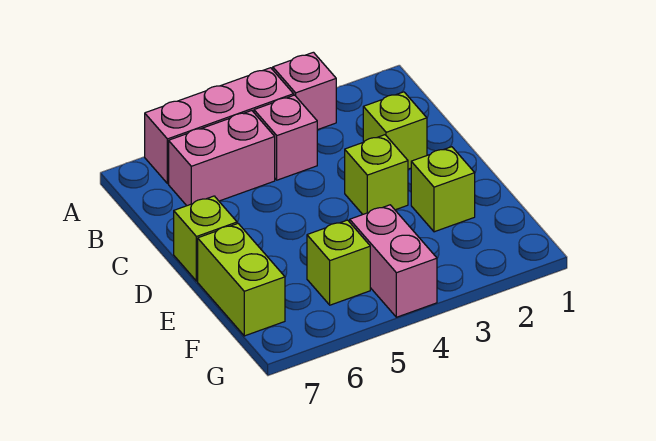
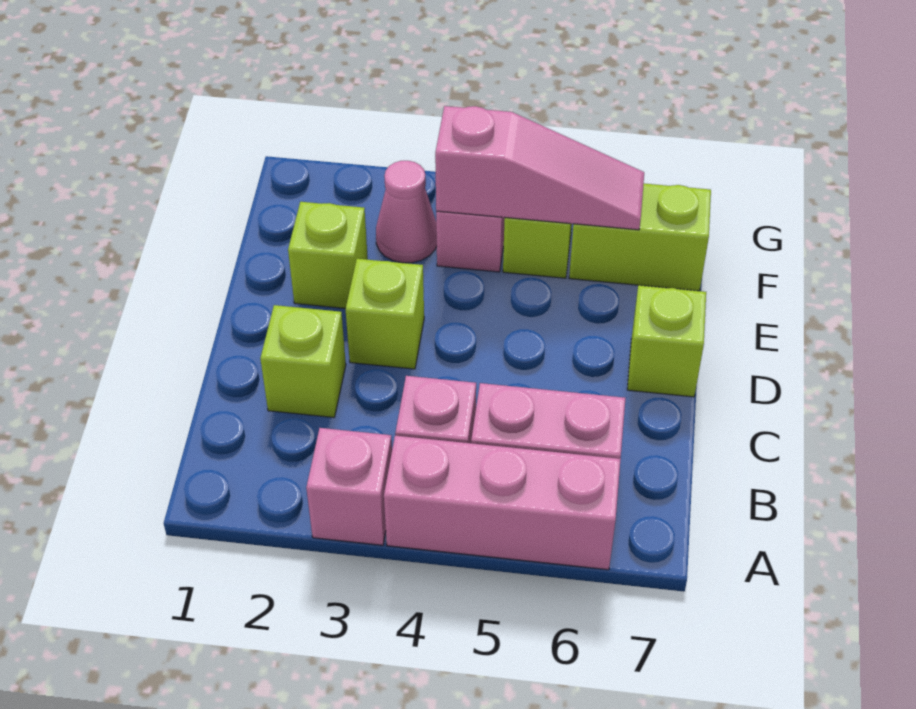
lime 1x2 brick [198,224,285,336] -> lime 1x2 brick turned to [569,184,711,291]
none -> pink 1x1 cone [376,161,437,263]
none -> pink 1x3 slope [435,106,644,230]

